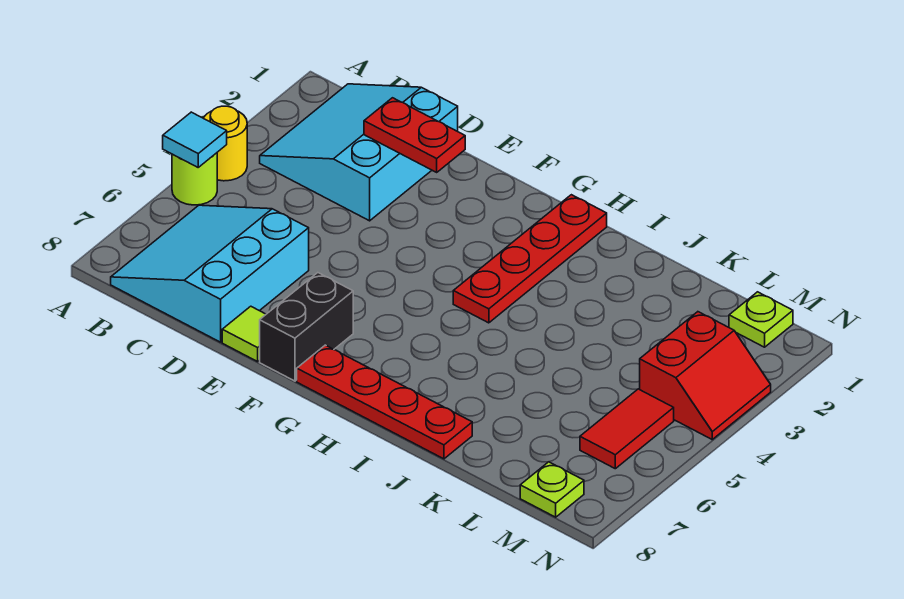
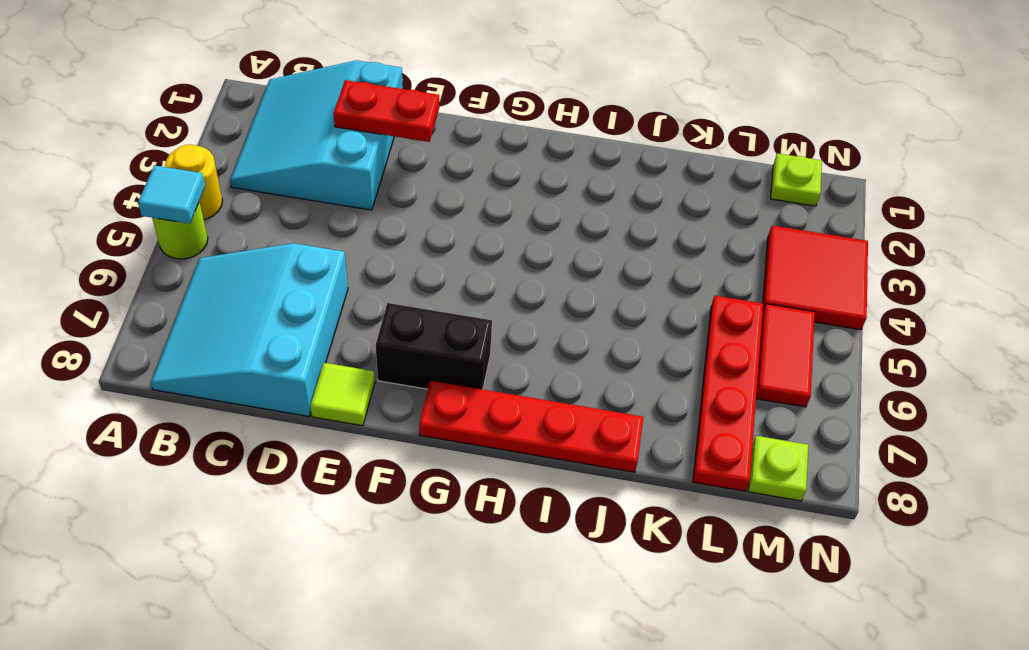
black 1x2 brick [260,273,353,381] -> black 1x2 brick turned to [376,303,492,389]
red 1x4 plate [453,195,607,323] -> red 1x4 plate moved to [693,296,763,491]
red 2x2 slope [640,312,771,439] -> red 2x2 tile [763,226,868,330]

